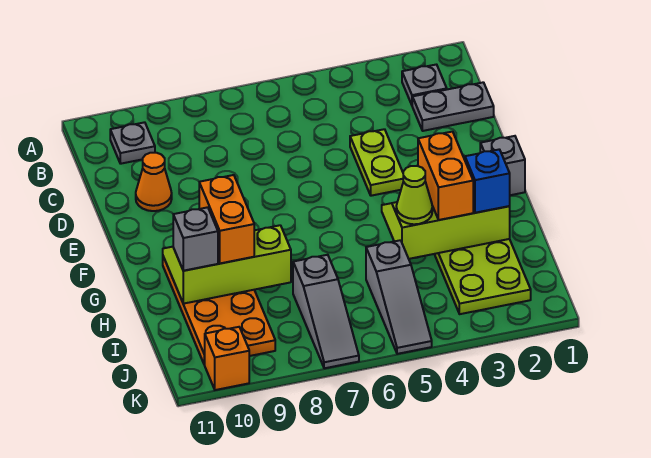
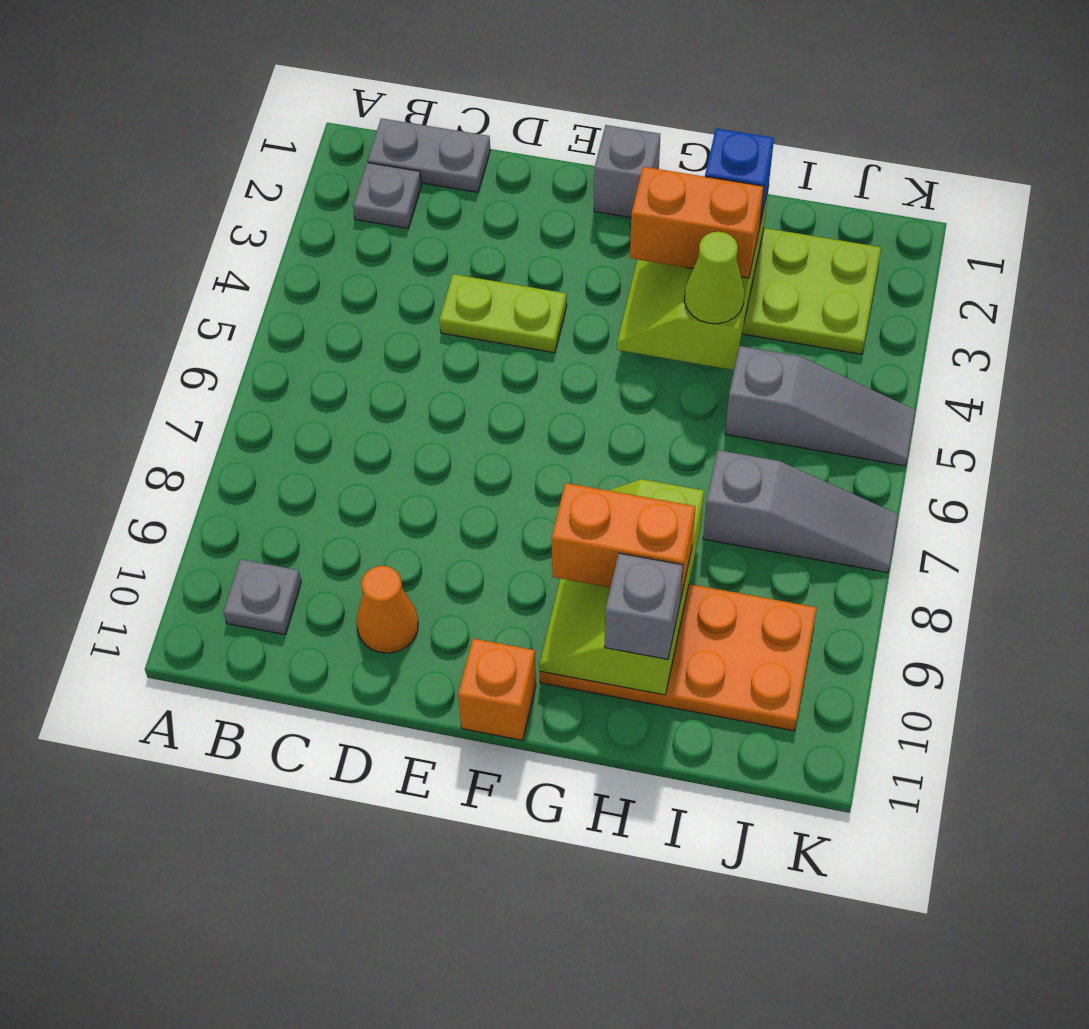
grey 1x2 plate [412,82,494,131] -> grey 1x2 plate turned to [367,118,490,192]
orange 1x1 brick [204,327,249,390] -> orange 1x1 brick moved to [458,639,536,740]

